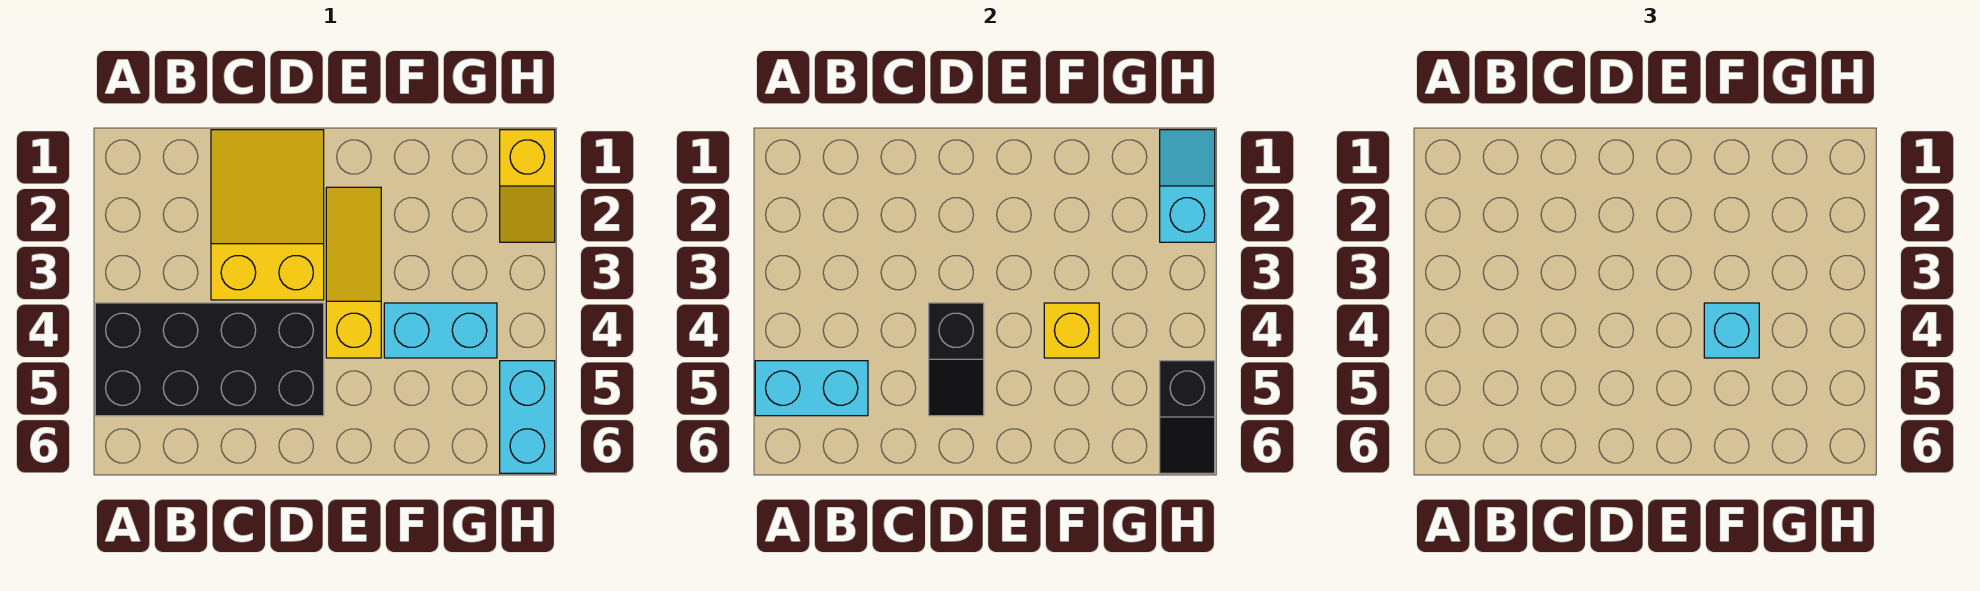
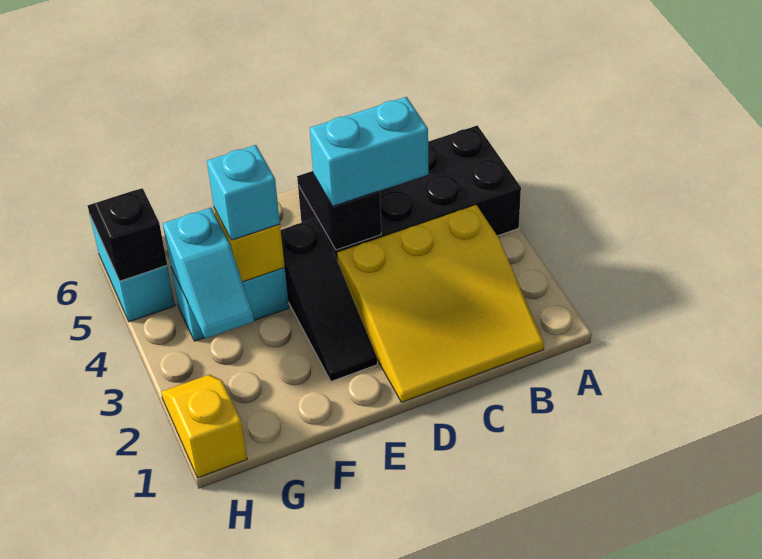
cyan 1x2 brick [755,361,868,416] -> cyan 1x2 brick moved to [310,97,428,206]
yellow 2x3 slope [211,130,324,300] -> yellow 3x3 slope [337,205,544,402]
yellow 1x3 slope [326,187,381,358] -> black 1x3 slope [281,219,377,381]
cyan 1x2 slope [1160,130,1215,242] -> cyan 1x2 slope moved to [163,208,254,339]

